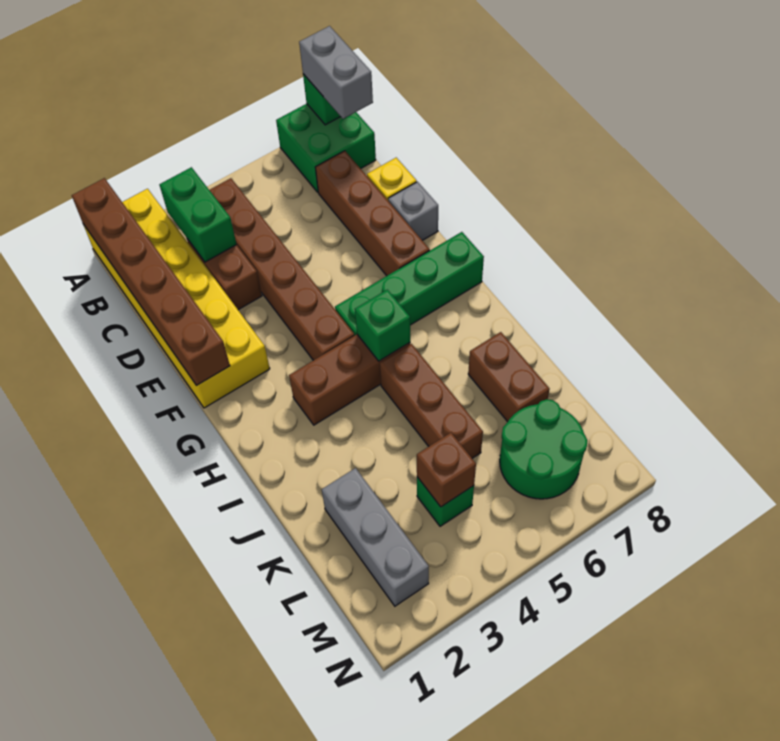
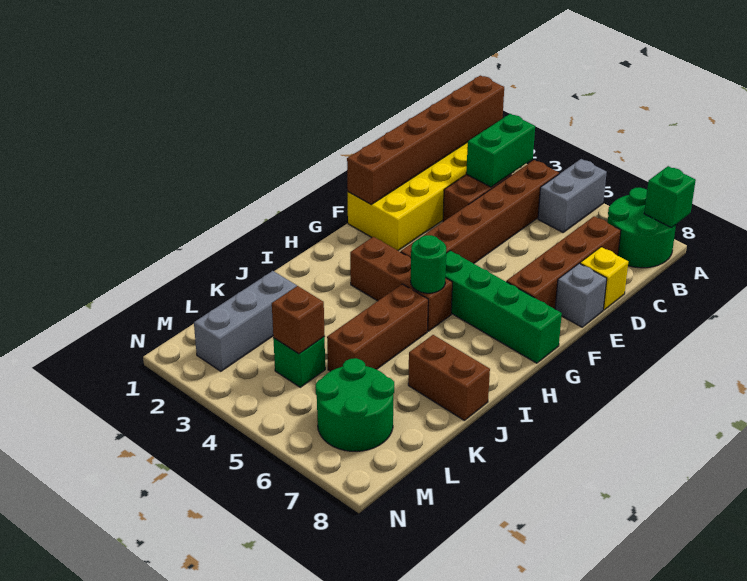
green 2x2 brick [276,104,376,192] -> green 2x2 round brick [608,188,676,268]
grey 1x2 brick [299,26,373,119] -> grey 1x2 brick moved to [538,159,607,232]
green 1x1 brick [355,290,410,361] -> green 1x1 round brick [411,235,446,293]
brown 1x2 brick [468,332,550,422] -> brown 1x2 brick turned to [408,335,490,420]

